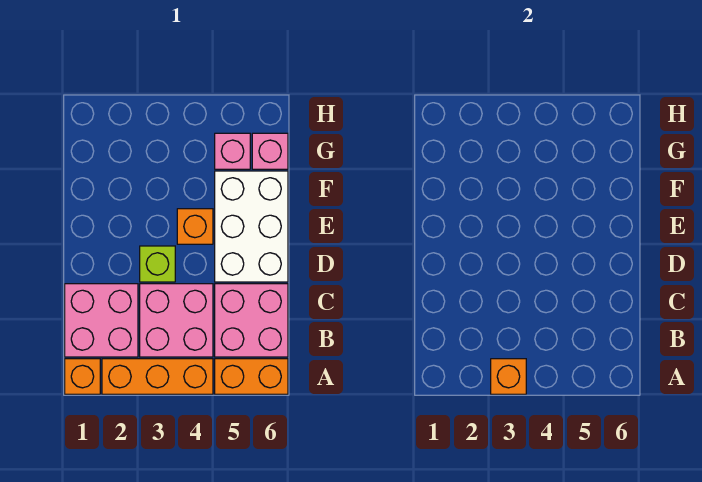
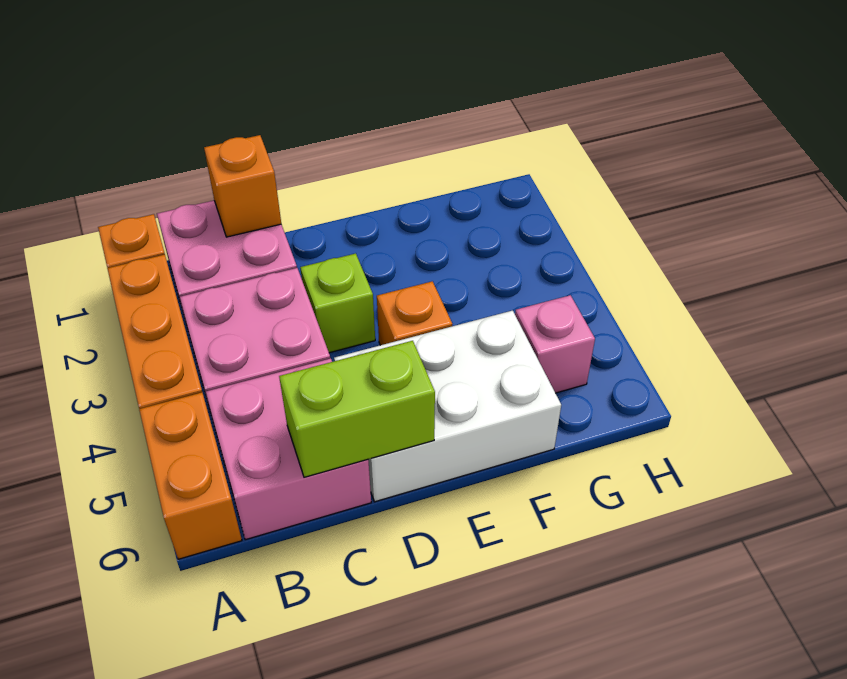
orange 1x1 brick [491,359,526,394] -> orange 1x1 brick moved to [204,135,281,237]
none -> lime 1x2 brick [279,341,435,477]
pink 1x1 brick [252,133,288,169] -> none

